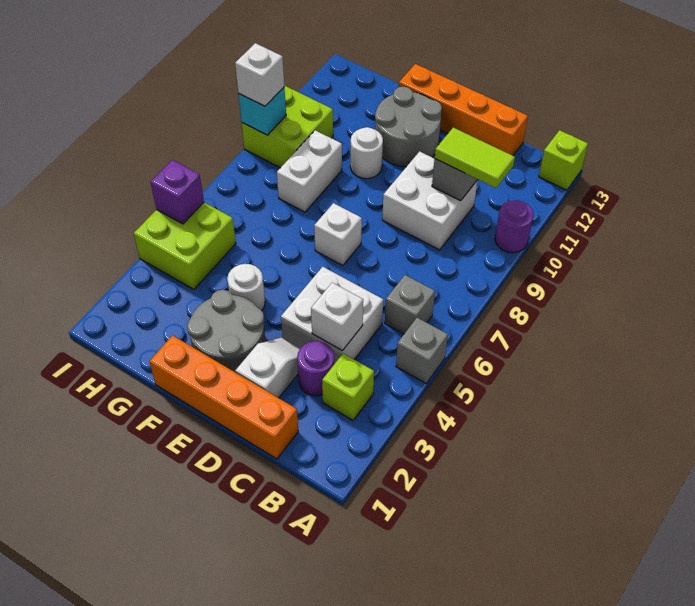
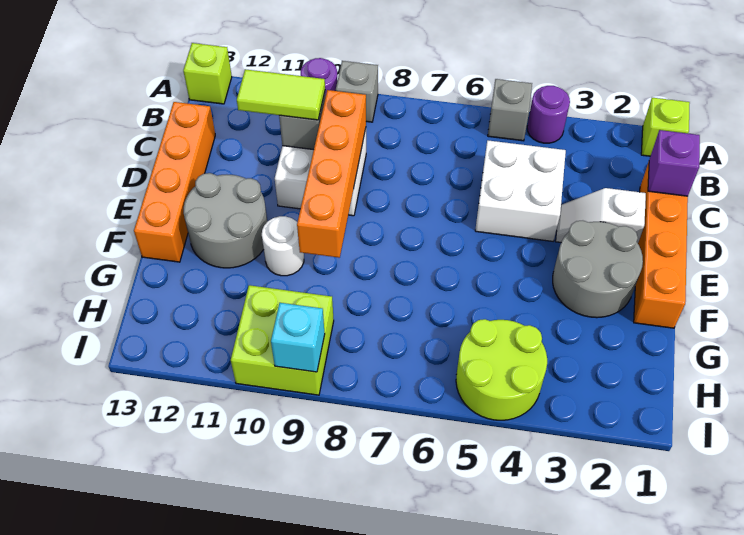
lime 1x1 brick [322,354,374,420] -> lime 1x1 brick moved to [641,98,690,156]
grey 1x1 brick [385,275,435,334] -> grey 1x1 brick moved to [336,61,378,122]
lime 1x2 tile [435,127,515,188] -> lime 1x2 tile turned to [237,69,325,120]
purple 1x1 round brick [297,341,334,396] -> purple 1x1 round brick moved to [527,86,570,143]
white 1x1 brick [311,283,363,351] -> none
none -> orange 1x4 brick [297,90,366,258]
white 1x1 brick [314,203,362,266] -> none
white 1x1 round brick [227,264,265,311] -> none
white 1x2 brick [277,130,342,212] -> none
lime 2x2 brick [134,203,236,289] -> lime 2x2 round brick [456,319,547,420]
purple 1x1 brick [151,160,204,224] -> purple 1x1 brick moved to [648,130,700,196]
white 1x1 brick [235,43,284,106] -> none

